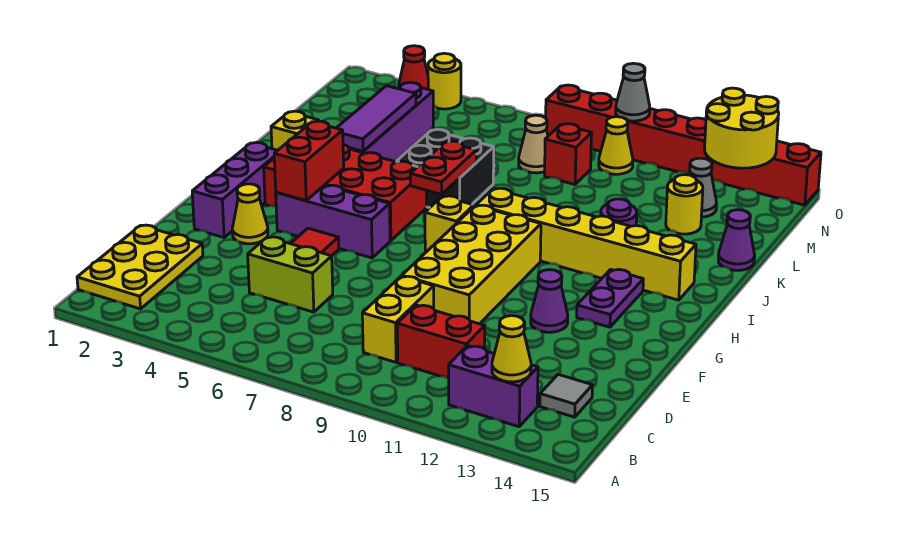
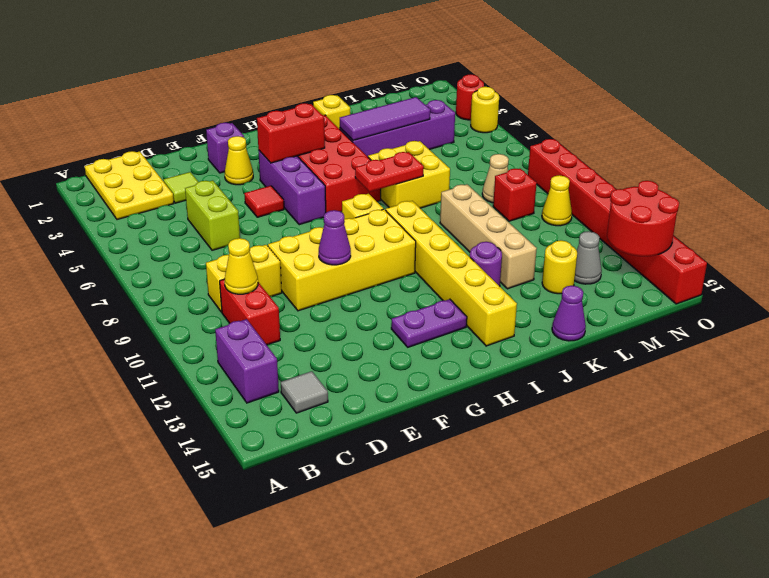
yellow 2x3 plate [77,225,203,309] -> yellow 2x3 plate turned to [85,151,174,220]
yellow 1x1 cone [492,316,531,382] -> yellow 1x1 cone moved to [224,238,258,294]
none -> lime 1x1 tile [163,172,198,203]
purple 1x3 brick [192,142,278,238] -> purple 1x1 brick [206,123,244,173]
purple 1x1 cone [531,270,568,332] -> purple 1x1 cone moved to [319,210,351,265]
black 2x2 brick [397,129,494,208] -> yellow 2x2 brick [368,141,450,208]
none -> tan 1x4 brick [440,184,537,289]
yellow 2x2 round brick [704,88,779,168] -> red 2x2 round brick [607,181,679,256]
red 1x1 cone [398,46,428,89] -> red 1x1 round brick [456,74,484,120]
grey 1x1 cone [616,63,650,121] -> none

